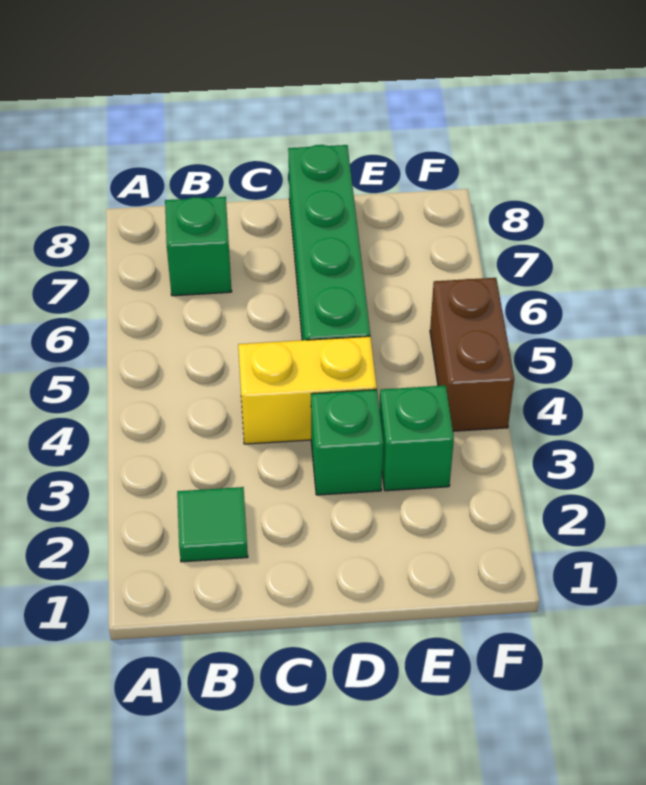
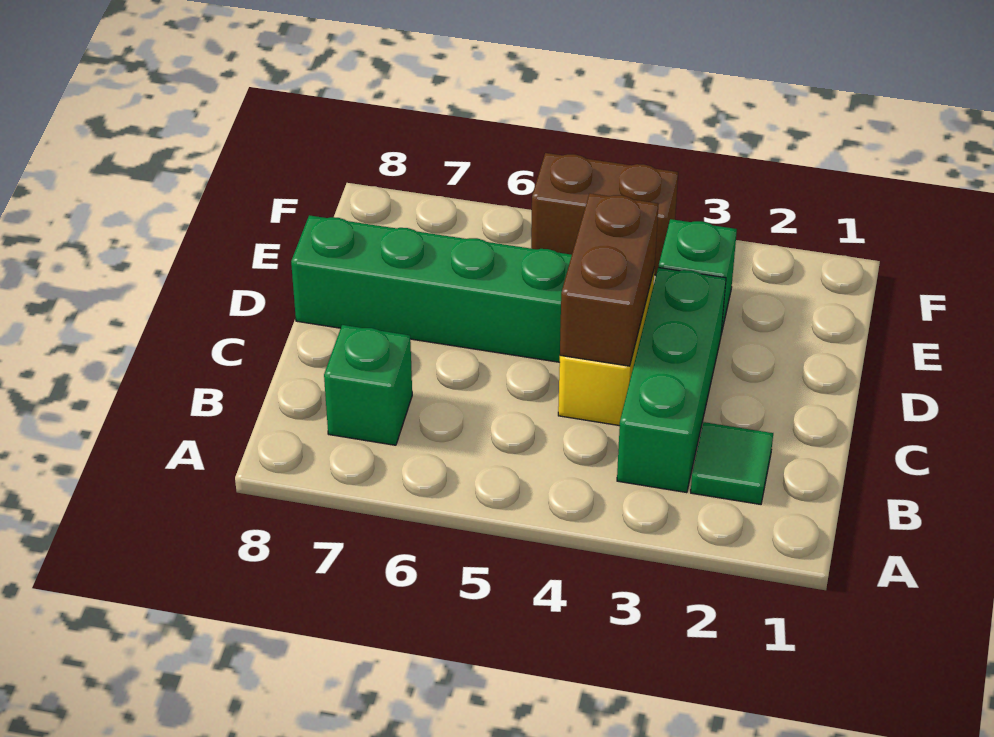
none -> brown 1x2 brick [560,193,658,366]
green 1x1 brick [311,390,383,495] -> green 1x3 brick [617,268,726,493]

